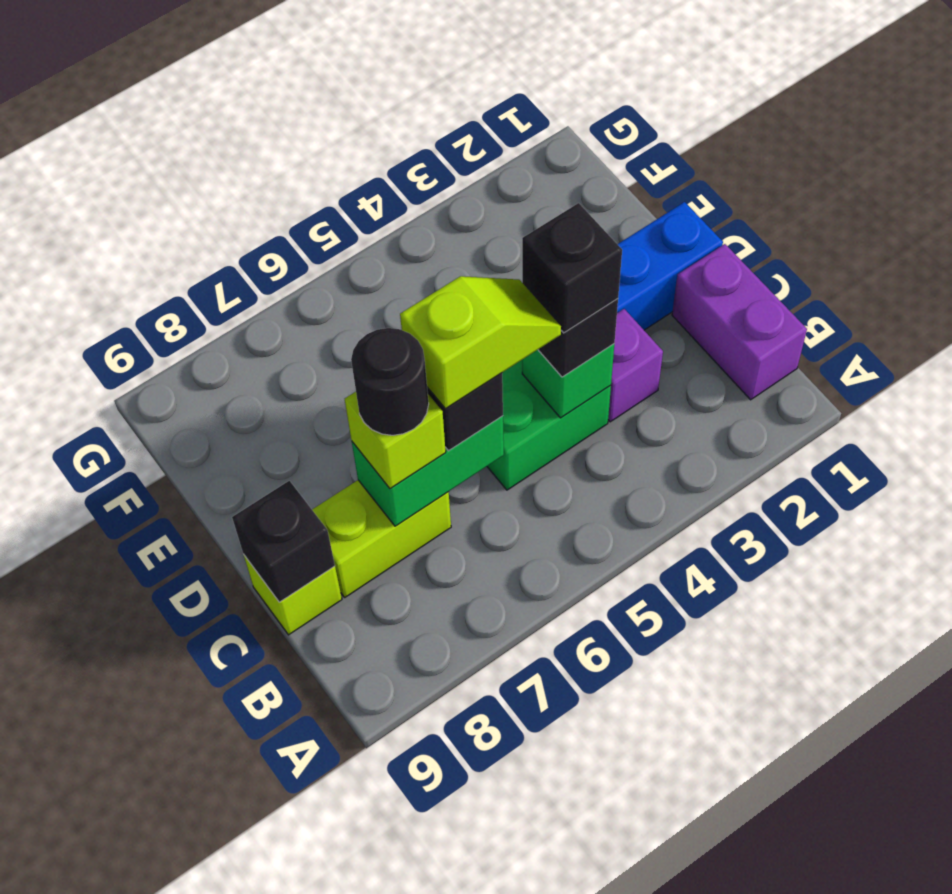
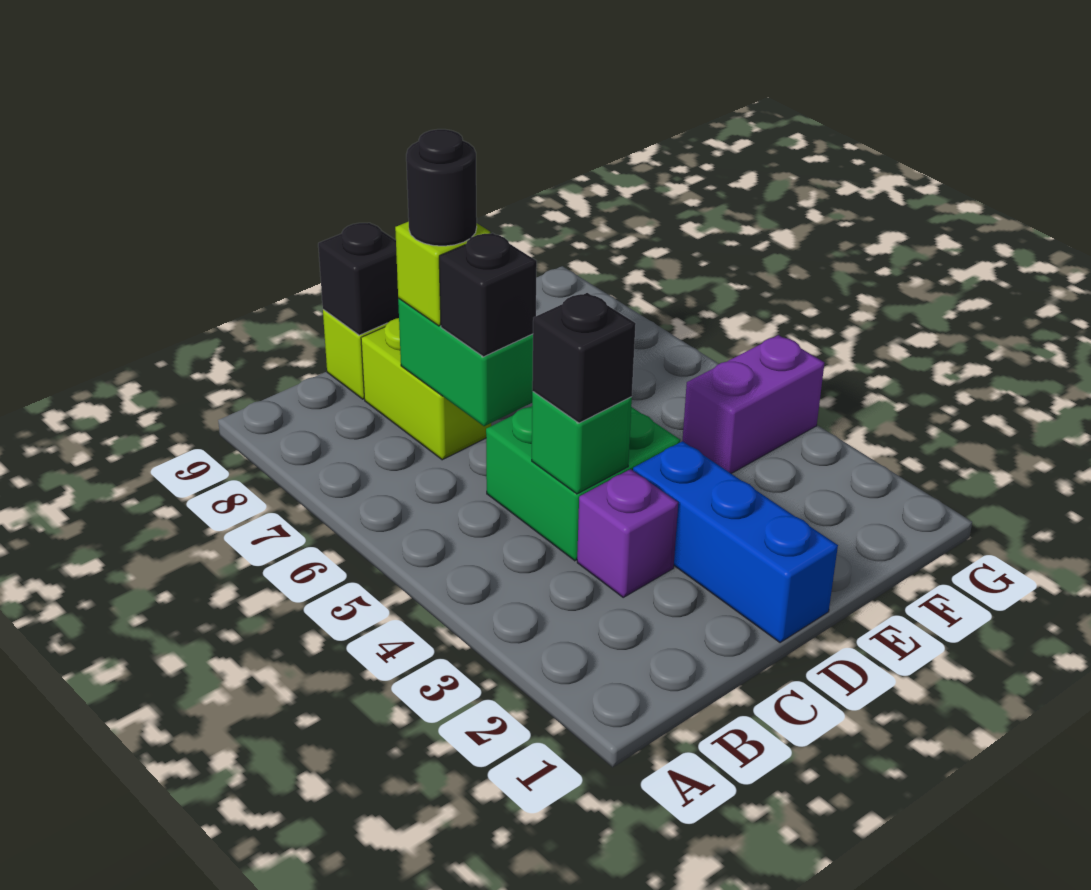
purple 1x2 brick [672,244,807,400] -> purple 1x2 brick moved to [682,335,824,473]
black 1x1 brick [522,203,622,333] -> none
lime 1x2 slope [400,276,561,409] -> none

